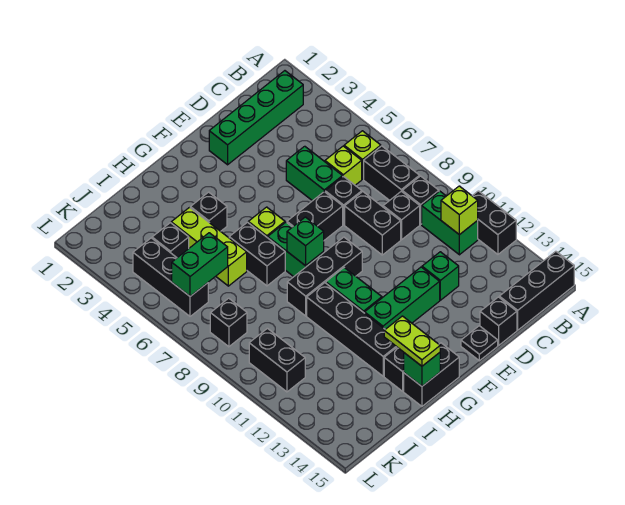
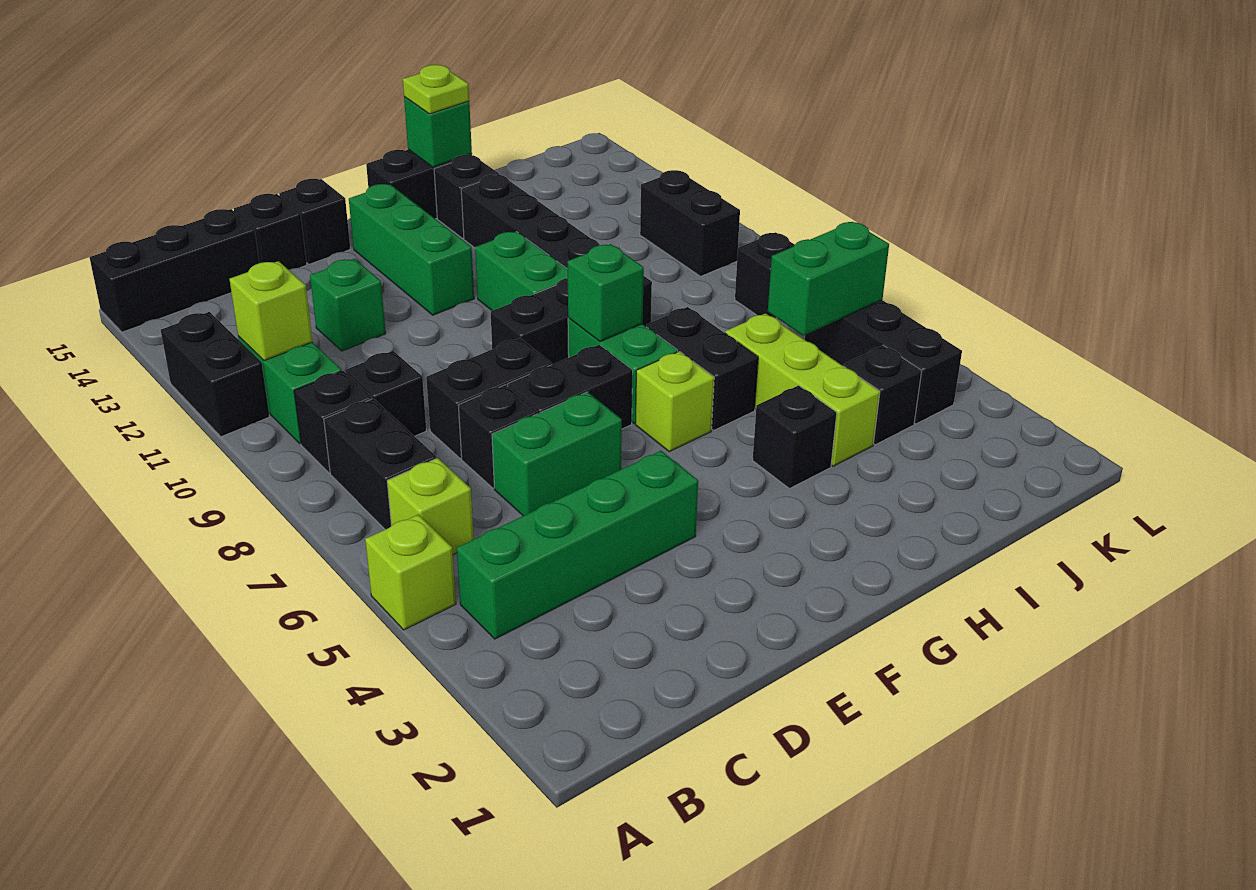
green 1x4 brick [209,71,303,165] -> green 1x4 brick moved to [457,451,698,639]
lime 1x1 brick [325,146,362,185] -> lime 1x1 brick moved to [365,515,456,630]
green 1x2 brick [286,146,342,201] -> green 1x2 brick turned to [492,392,622,516]
black 1x2 brick [345,192,401,255] -> black 1x2 brick turned to [426,338,552,458]
green 1x3 brick [365,267,440,329] -> green 1x3 brick turned to [349,184,474,315]
black 1x1 plate [461,326,498,361] -> black 1x1 brick [279,179,350,264]
lime 1x2 plate [384,316,440,366] -> lime 1x1 plate [403,65,469,114]

